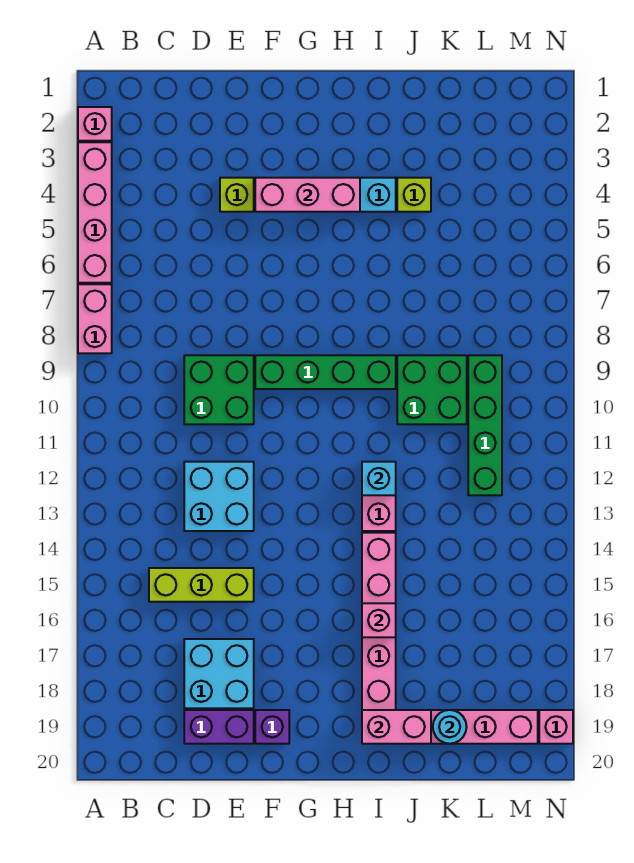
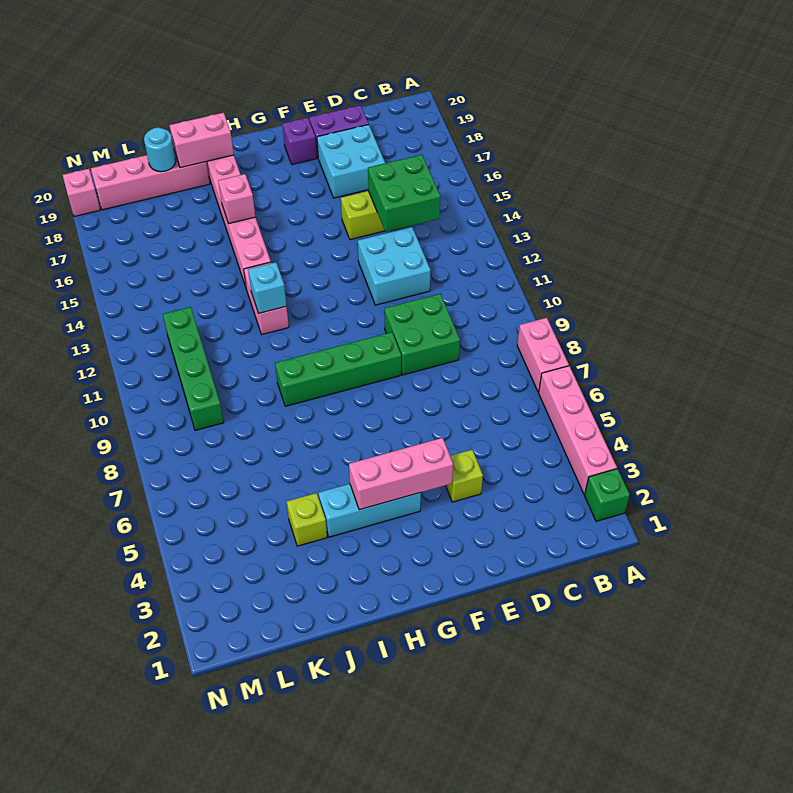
pink 1x1 brick [78,107,112,141] -> green 1x1 brick [585,469,630,521]
green 2x2 brick [397,355,467,424] -> green 2x2 brick moved to [368,155,440,232]

